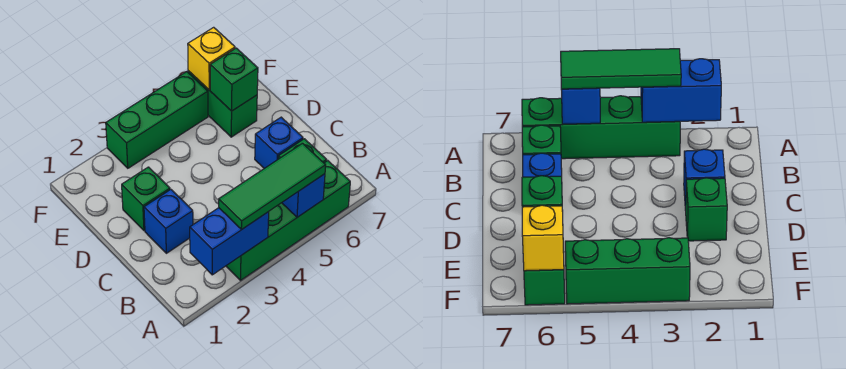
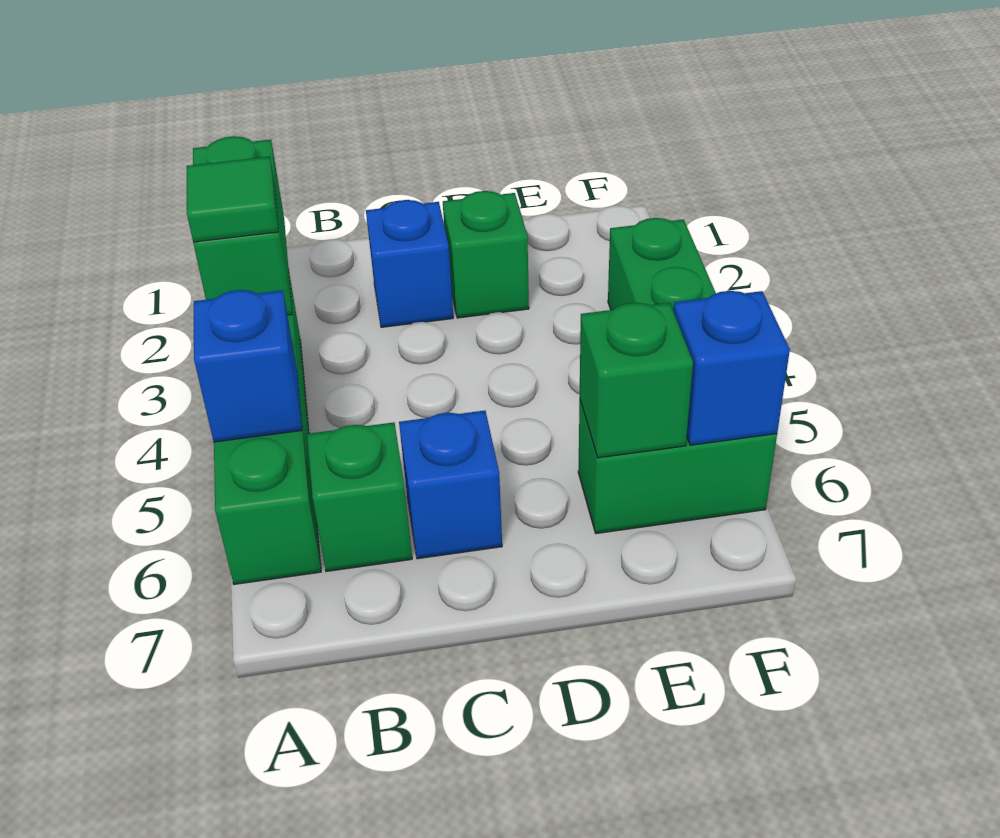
blue 1x2 brick [190,208,269,275] -> green 1x2 brick [193,136,292,315]
green 1x3 tile [219,143,326,229] -> green 1x1 tile [187,156,278,242]
yellow 1x1 brick [188,27,235,90] -> blue 1x1 brick [674,291,790,445]

